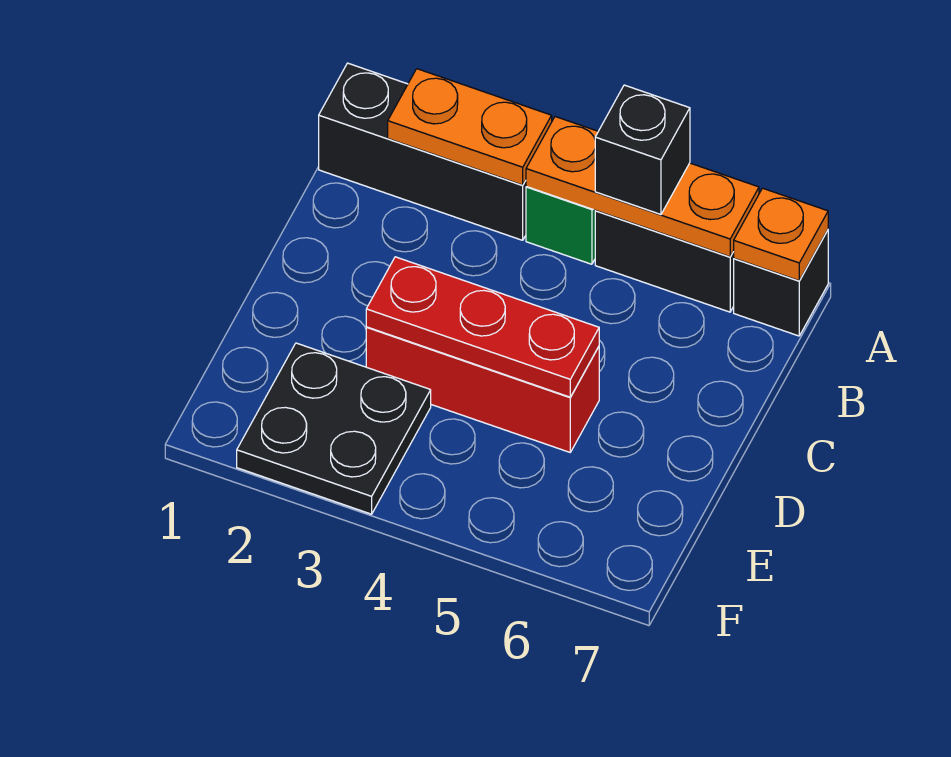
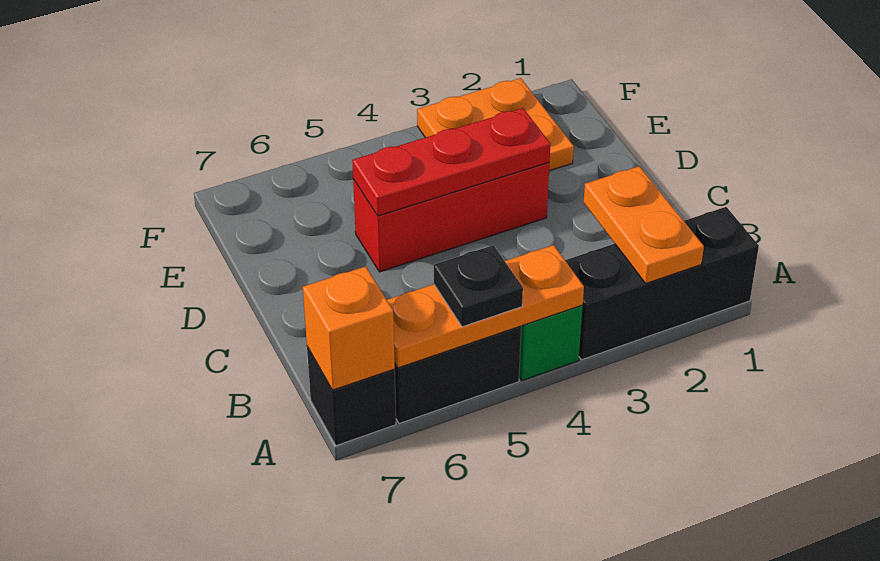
orange 1x2 plate [388,69,552,185] -> orange 1x2 plate turned to [584,166,704,283]
black 1x1 brick [595,85,690,214] -> black 1x1 plate [434,245,523,327]
orange 1x1 plate [734,188,828,281] -> orange 1x1 brick [303,266,395,390]
black 2x2 plate [237,343,431,514] -> orange 2x2 plate [417,78,574,171]

